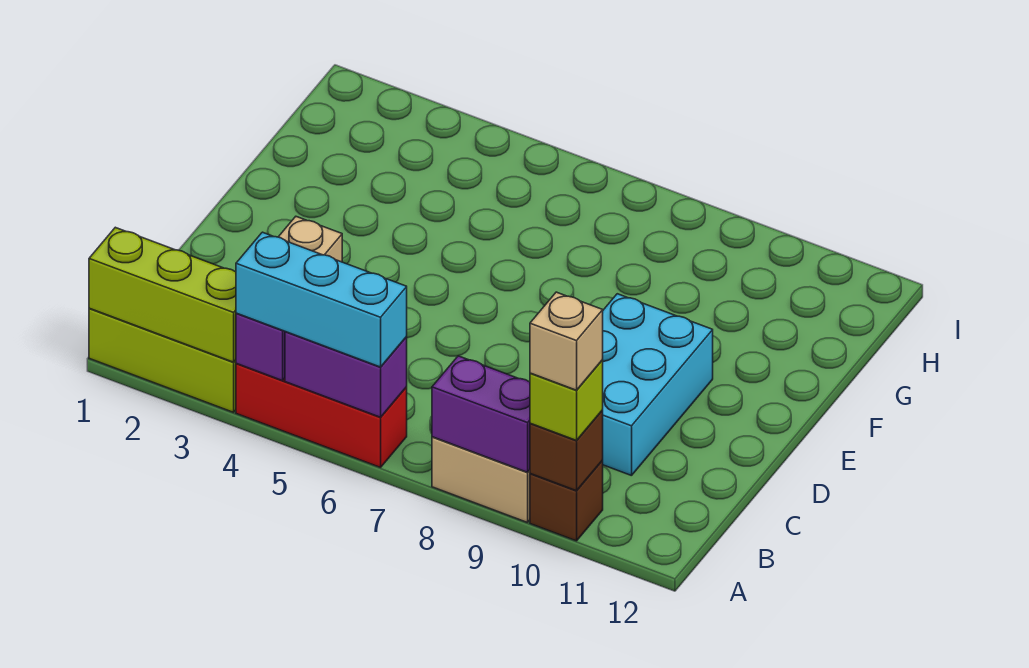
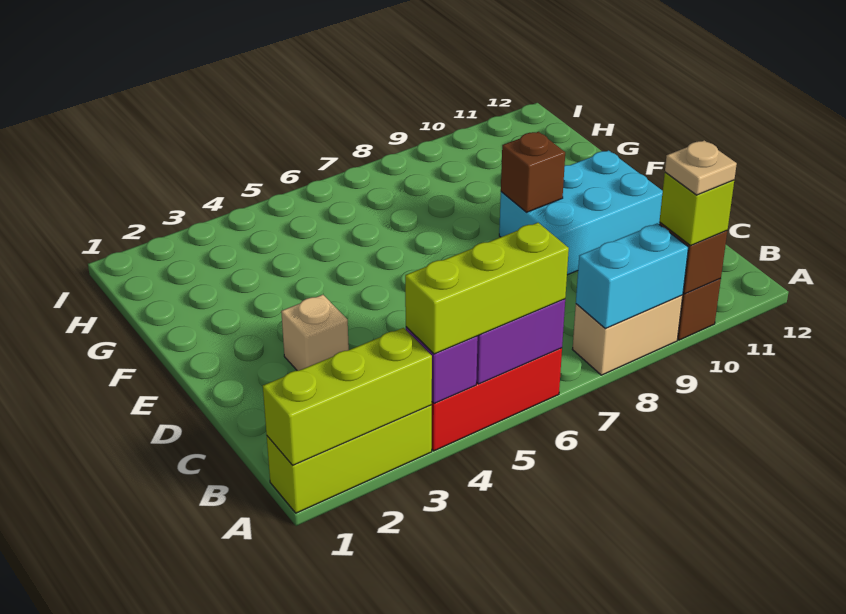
cyan 1x3 brick [236,232,407,367] -> lime 1x3 brick [405,223,569,354]
purple 1x2 brick [432,356,530,472] -> cyan 1x2 brick [576,223,688,329]
tan 1x1 brick [530,292,603,390] -> tan 1x1 plate [665,140,737,195]
cyan 2x3 brick [603,294,713,476] -> cyan 2x3 brick turned to [499,150,663,275]
none -> brown 1x1 brick [501,132,565,212]

